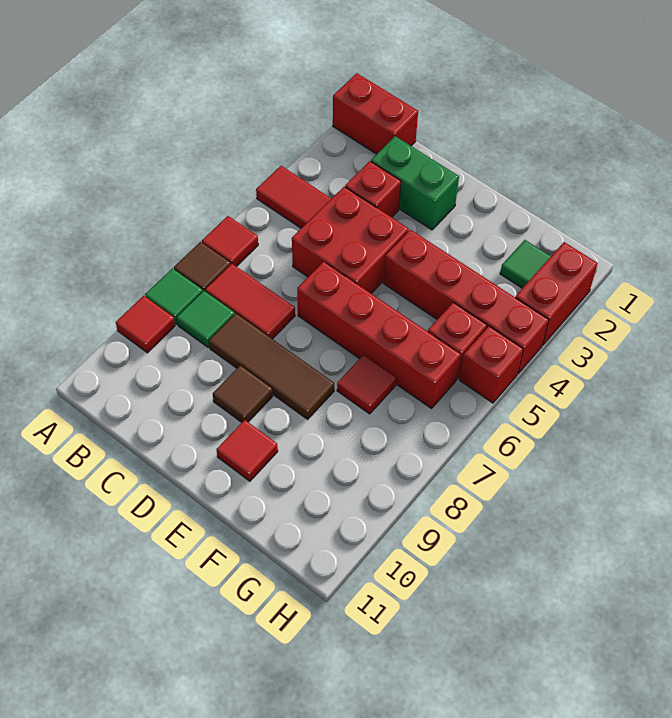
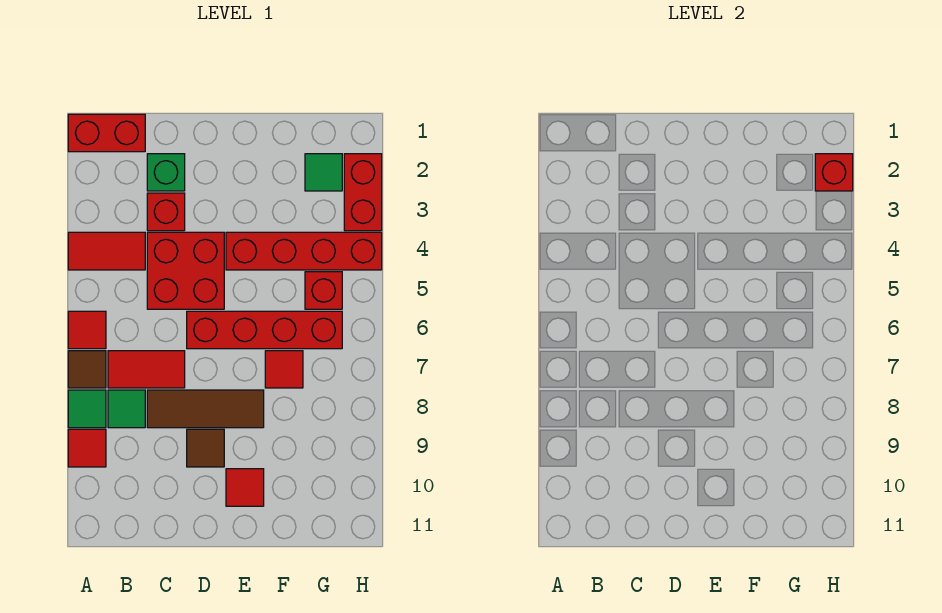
green 1x2 brick [371,136,459,230] -> green 1x1 brick [147,154,185,191]
red 1x1 brick [460,326,523,403] -> red 1x1 brick moved to [815,154,853,191]

